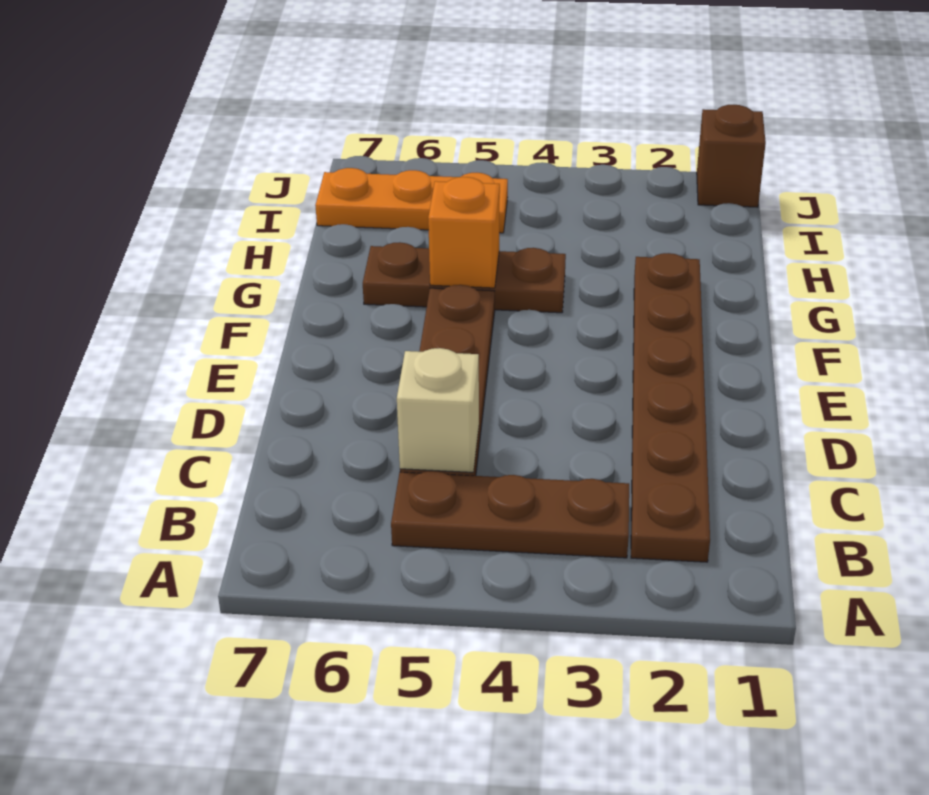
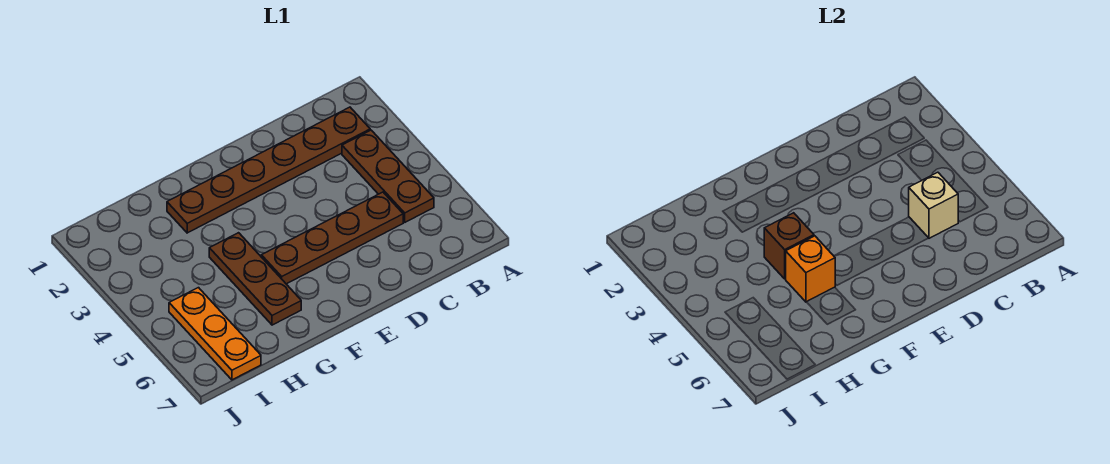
brown 1x1 brick [697,105,766,207] -> brown 1x1 brick moved to [764,213,814,279]

